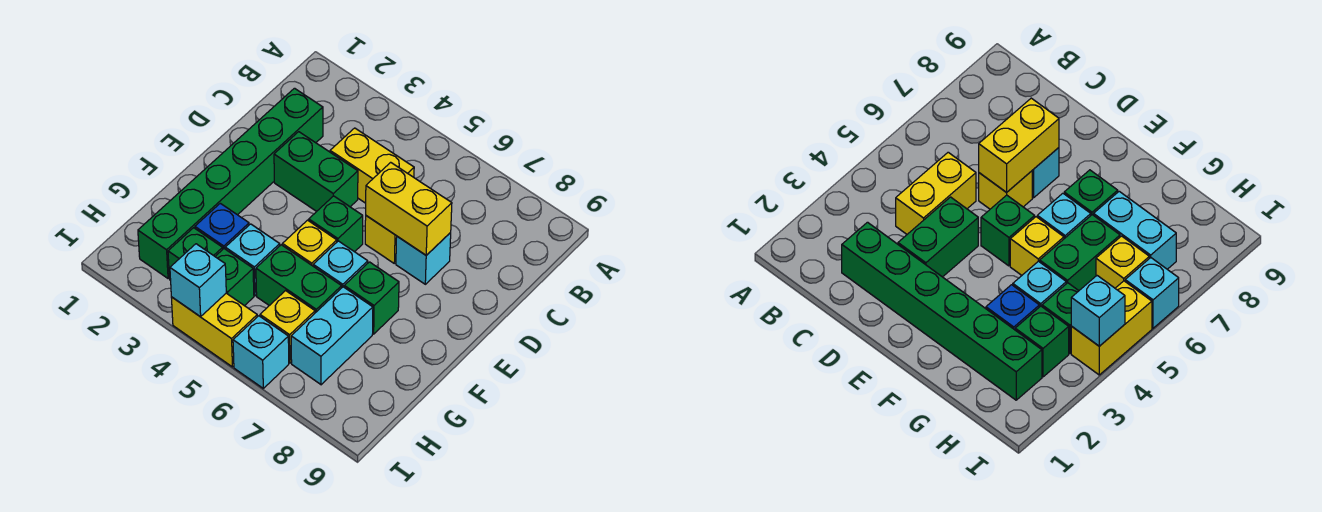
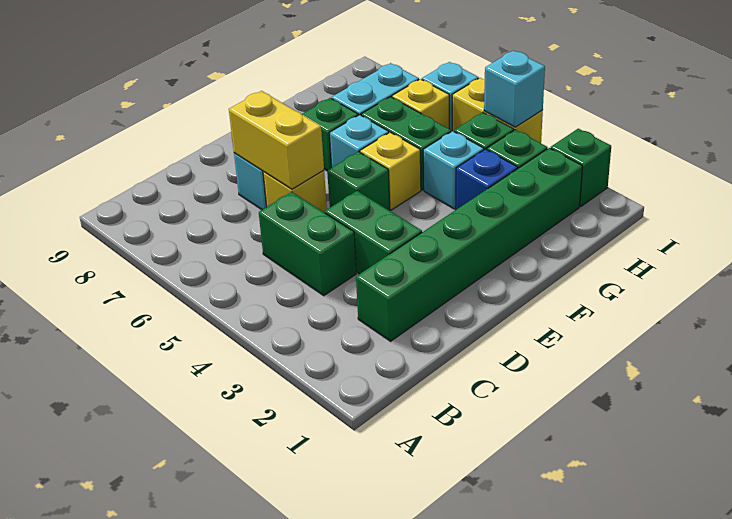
yellow 1x2 brick [330,128,414,203] -> green 1x2 brick [259,192,356,296]
none -> green 1x1 brick [551,129,611,207]

